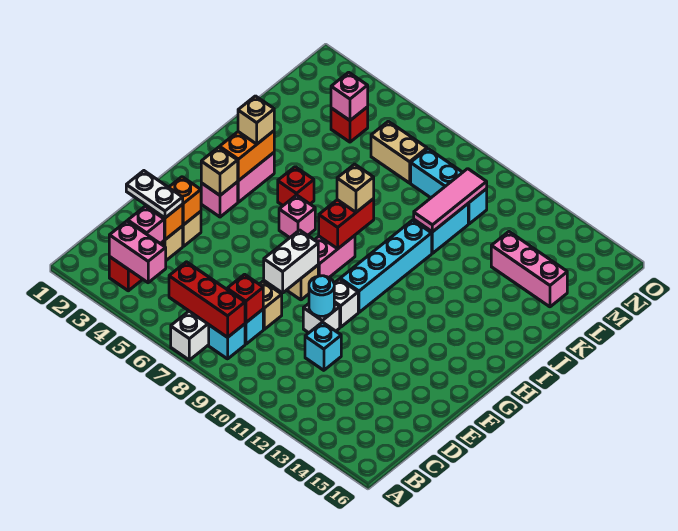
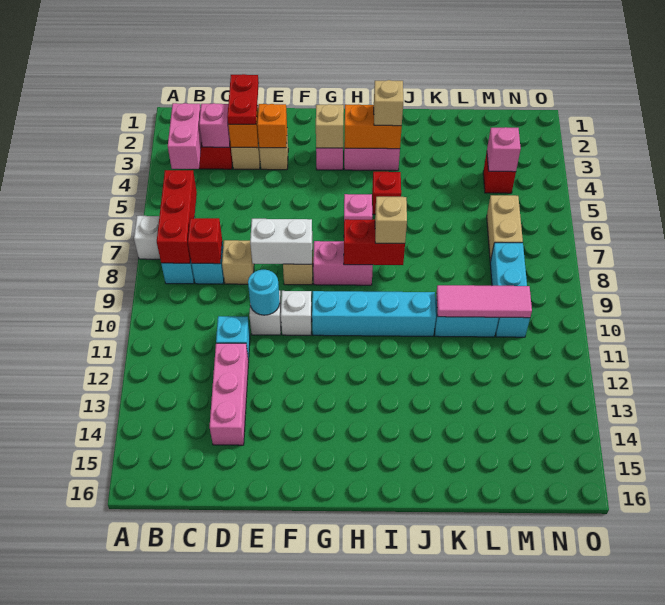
white 1x2 plate [126,171,183,218] -> red 1x2 plate [227,74,259,124]
pink 1x3 brick [491,232,567,307] -> pink 1x3 brick moved to [210,343,248,445]

